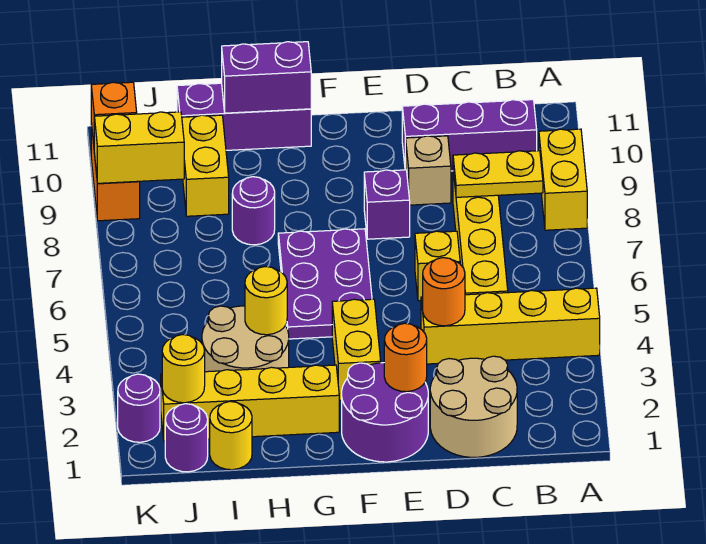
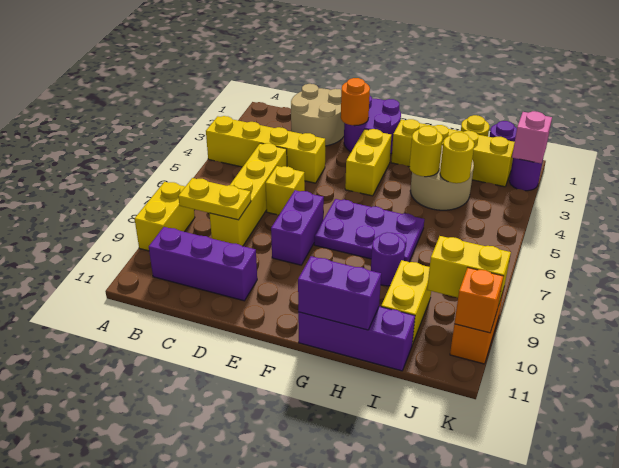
orange 1x1 round brick [423,258,465,326] -> none
tan 1x1 brick [406,136,451,205] -> none
purple 1x1 brick [364,170,410,239] -> purple 1x2 brick [271,190,324,265]
purple 2x3 plate [278,229,372,339] -> purple 2x3 plate turned to [314,199,424,262]
yellow 1x1 round brick [162,335,205,403] -> yellow 1x1 round brick moved to [440,132,474,183]
none -> pink 1x1 brick [512,111,552,163]

